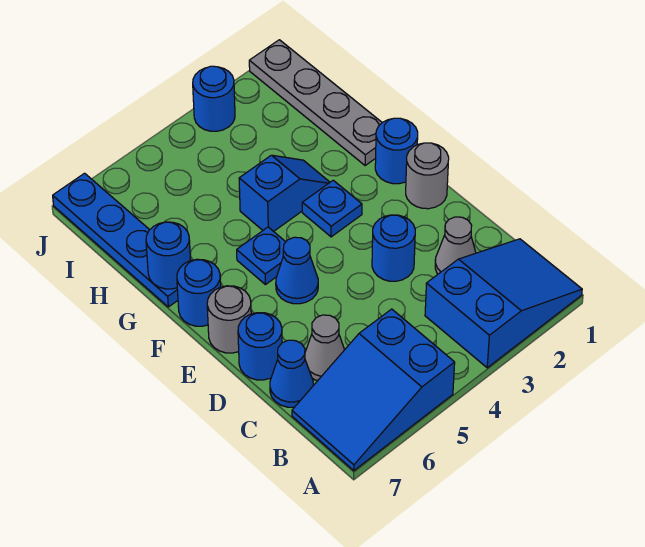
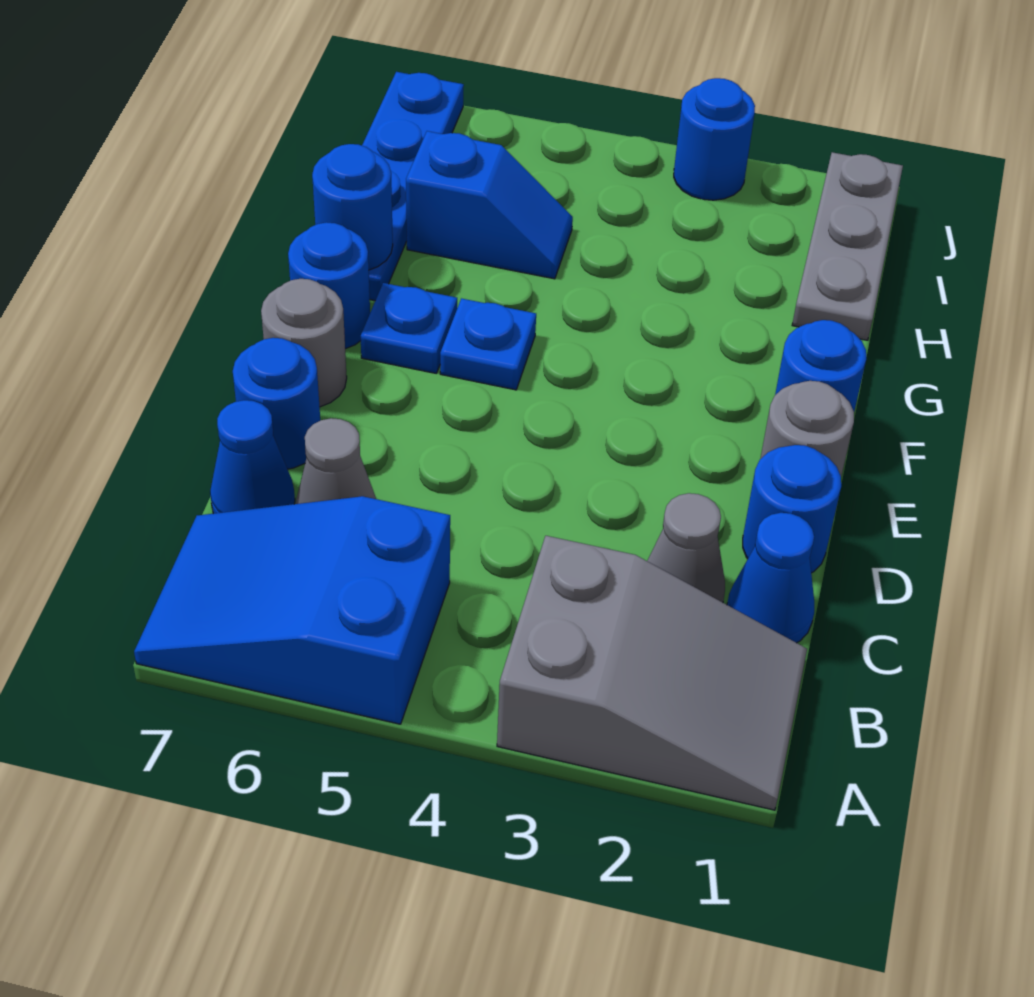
blue 2x3 slope [425,239,582,368] -> grey 2x3 slope [497,536,807,810]
blue 1x1 round brick [372,215,415,281] -> blue 1x1 round brick moved to [743,445,841,573]
blue 1x1 cone [276,237,318,304] -> blue 1x1 cone moved to [727,513,814,643]
blue 1x1 plate [302,180,362,237] -> blue 1x1 plate moved to [361,283,457,373]
grey 1x4 plate [249,40,382,165] -> grey 1x3 plate [792,152,903,340]
blue 1x2 slope [239,155,330,231] -> blue 1x2 slope moved to [406,131,573,279]

